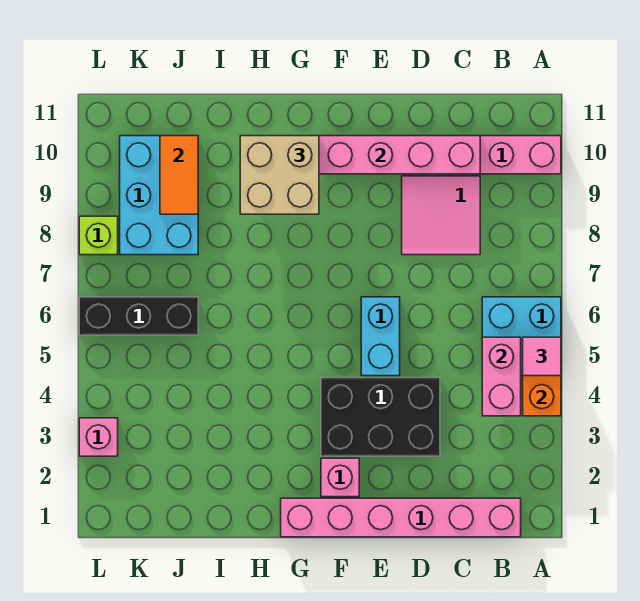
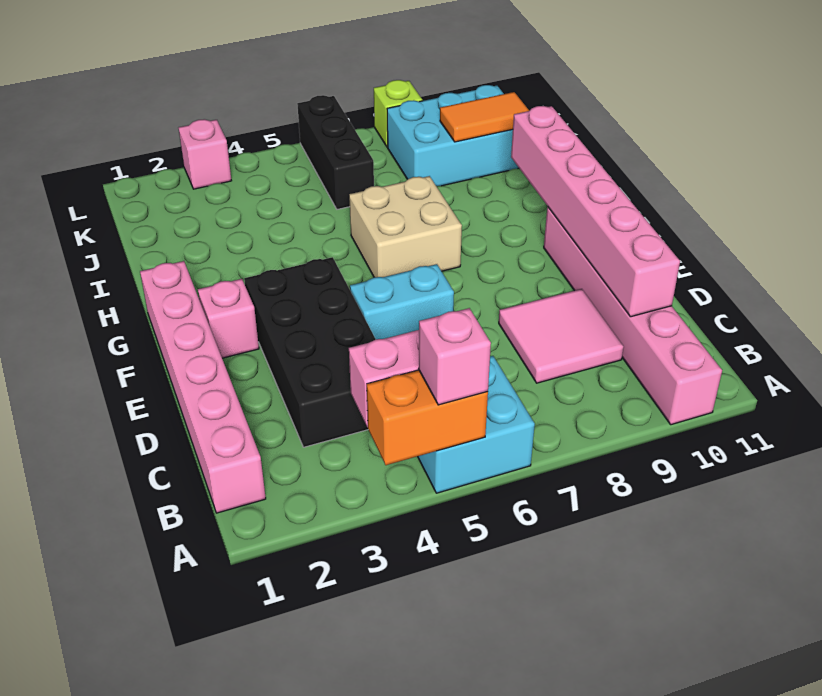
pink 1x1 tile [523,337,561,376] -> pink 1x1 brick [419,308,491,405]
black 2x3 brick [321,378,440,456] -> black 2x4 brick [244,257,376,447]
tan 2x2 brick [240,136,319,214] -> tan 2x2 brick moved to [349,176,462,277]

